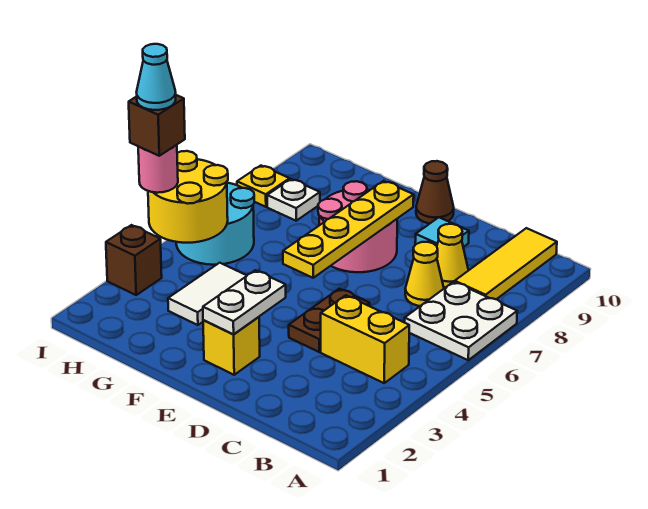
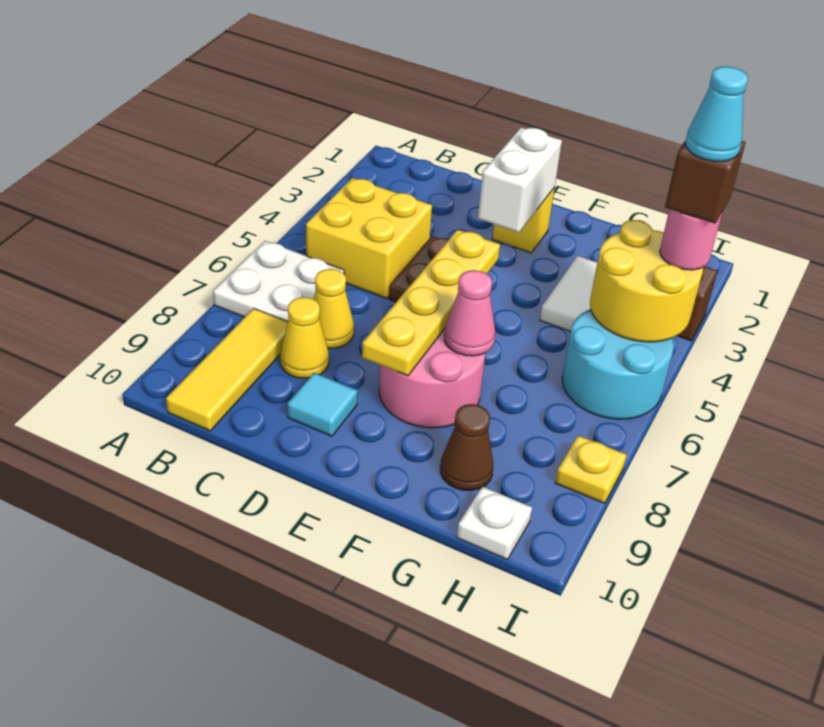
yellow 1x2 brick [321,295,409,383] -> yellow 2x2 brick [306,178,432,298]
white 1x2 plate [203,270,286,334] -> white 1x2 brick [478,127,562,233]
brown 1x1 cone [416,161,454,224] -> brown 1x1 cone moved to [440,404,493,491]
none -> pink 1x1 cone [444,270,495,356]
white 1x1 plate [267,179,320,221] -> white 1x1 plate moved to [457,487,532,560]

